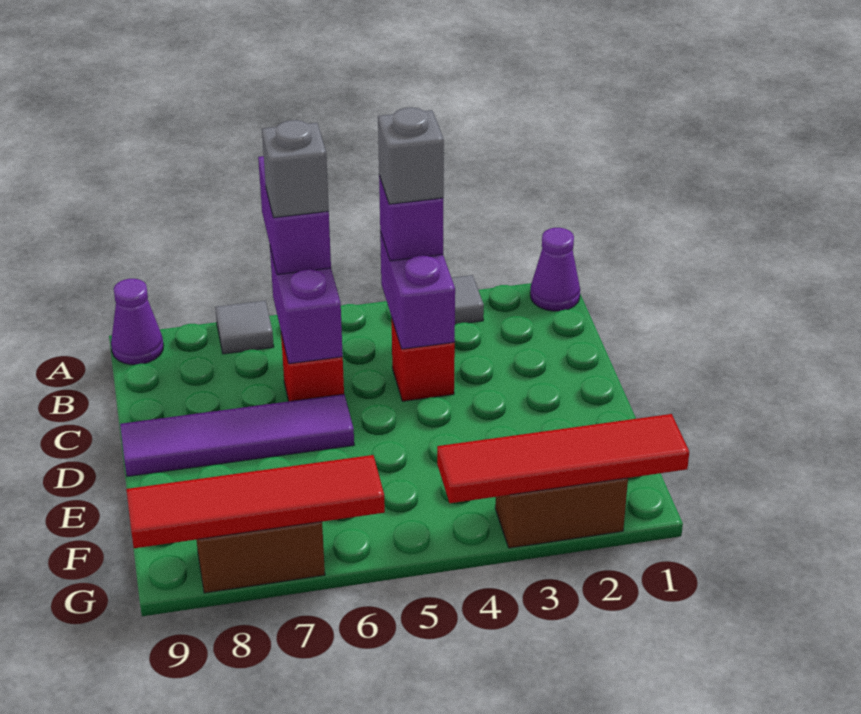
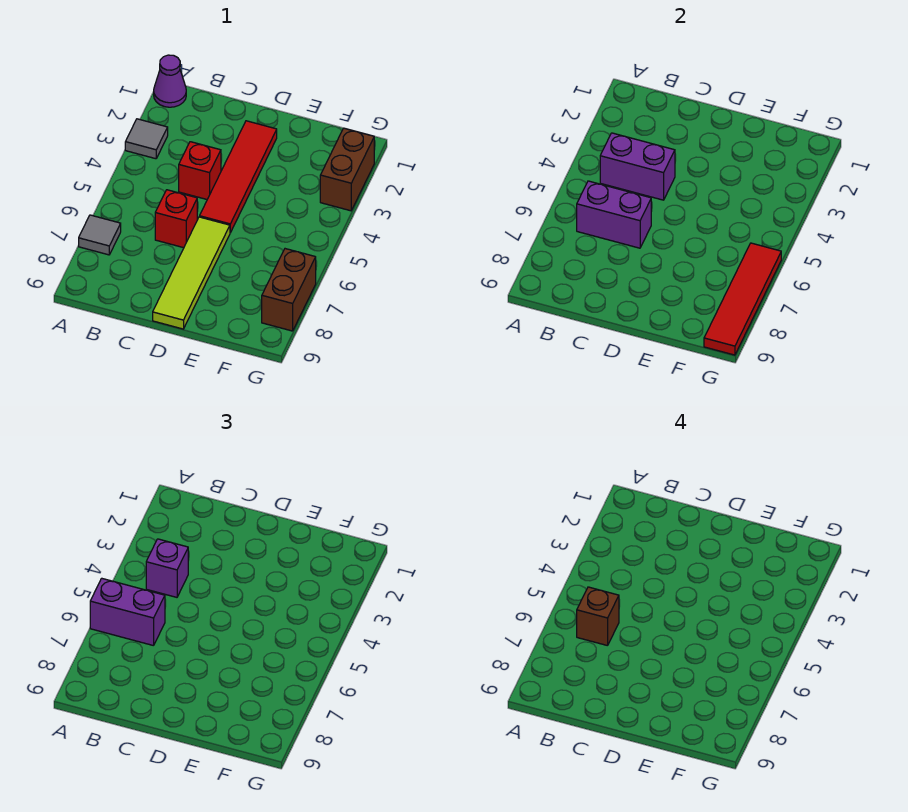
purple 1x1 cone [111,279,164,365] -> none
grey 1x1 brick [378,108,444,204] -> none
grey 1x1 brick [262,120,329,218] -> brown 1x1 brick [577,587,619,646]
purple 1x4 tile [120,394,354,477] -> lime 1x4 tile [153,217,230,329]
red 1x4 tile [437,414,689,503] -> red 1x4 tile moved to [200,121,277,233]

